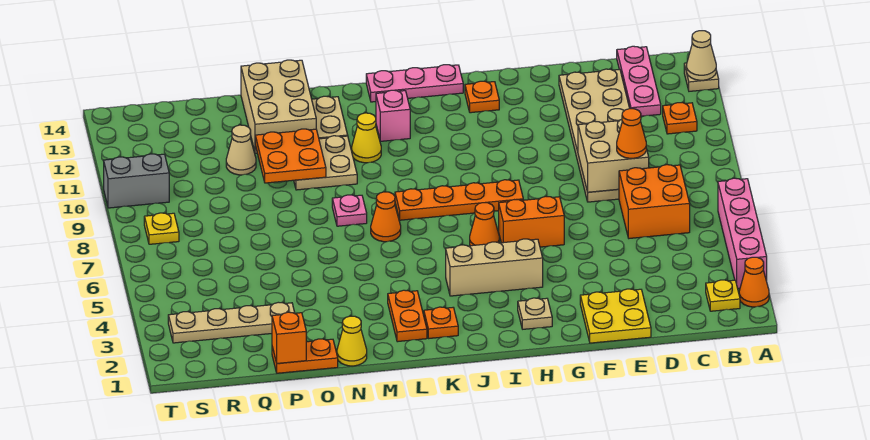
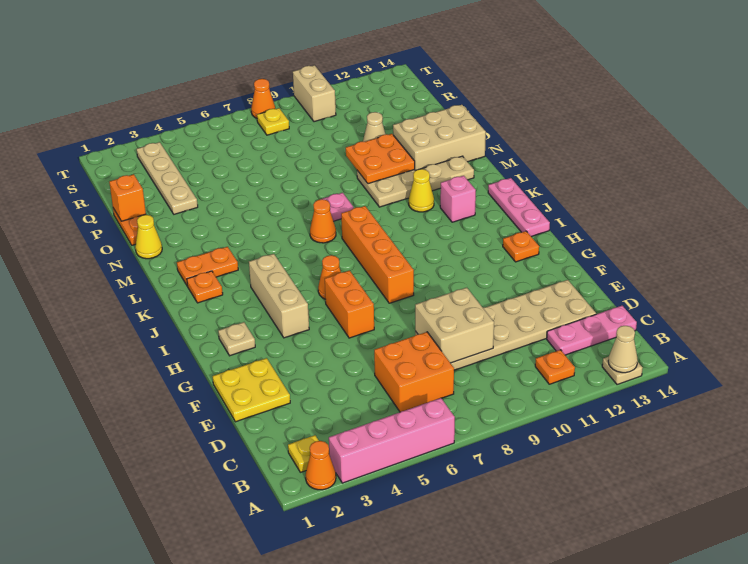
orange 1x1 cone [617,109,646,158] -> orange 1x1 cone moved to [251,79,275,118]
orange 1x4 plate [395,180,523,220] -> orange 1x4 brick [341,206,414,303]
grey 1x2 brick [104,154,169,208] -> tan 1x2 brick [293,65,336,122]

